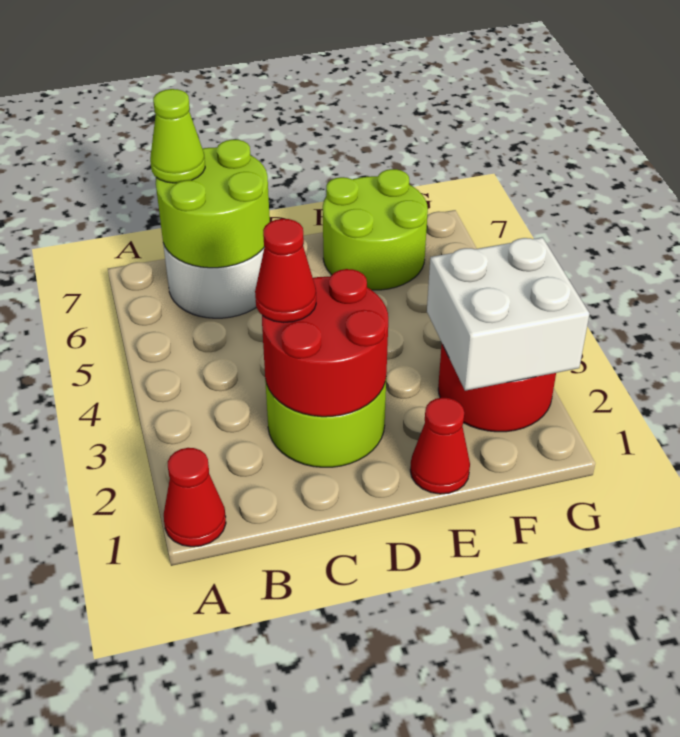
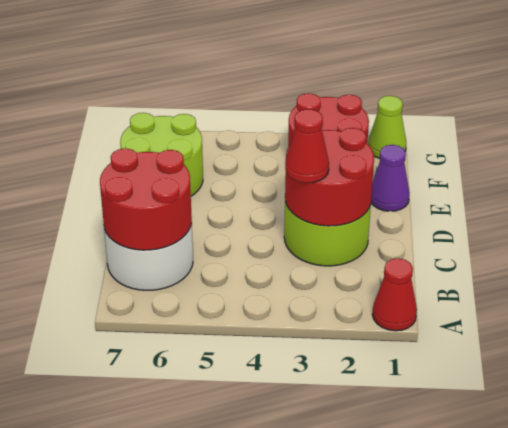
lime 2x2 round brick [156,140,270,268] -> red 2x2 round brick [100,148,192,250]
lime 1x1 cone [150,89,205,183] -> lime 1x1 cone moved to [368,96,406,158]
red 1x1 cone [410,398,470,494] -> purple 1x1 cone [371,145,410,211]
white 2x2 brick [427,237,590,391] -> none

